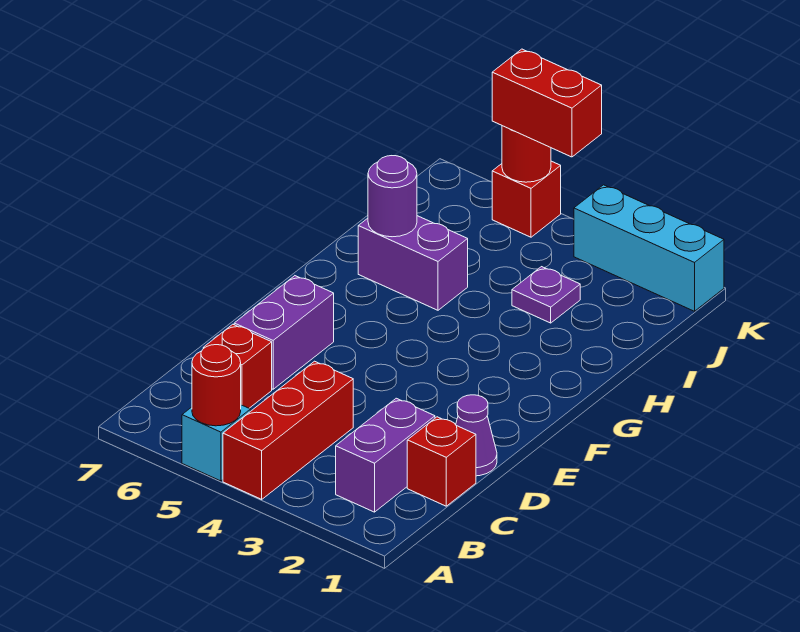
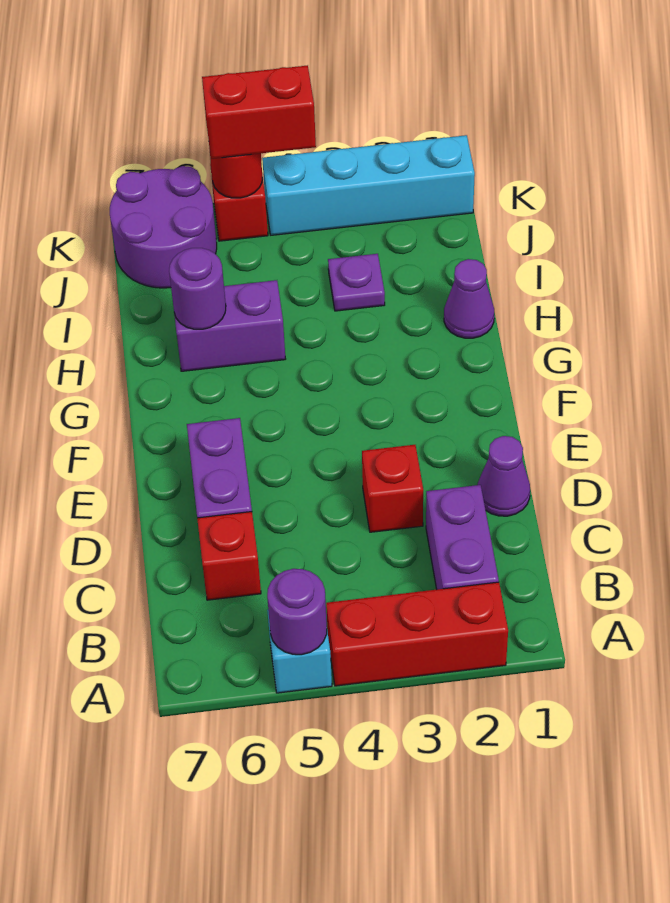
red 1x3 brick [223,361,353,499] -> red 1x3 brick turned to [326,582,508,686]
red 1x1 round brick [192,345,241,426] -> purple 1x1 round brick [267,569,327,655]
red 1x1 brick [407,417,476,506] -> red 1x1 brick moved to [362,445,423,532]
none -> purple 1x1 cone [444,259,494,338]
none -> purple 2x2 round brick [110,166,217,288]
cyan 1x3 brick [574,185,724,311] -> cyan 1x4 brick [262,135,475,235]

